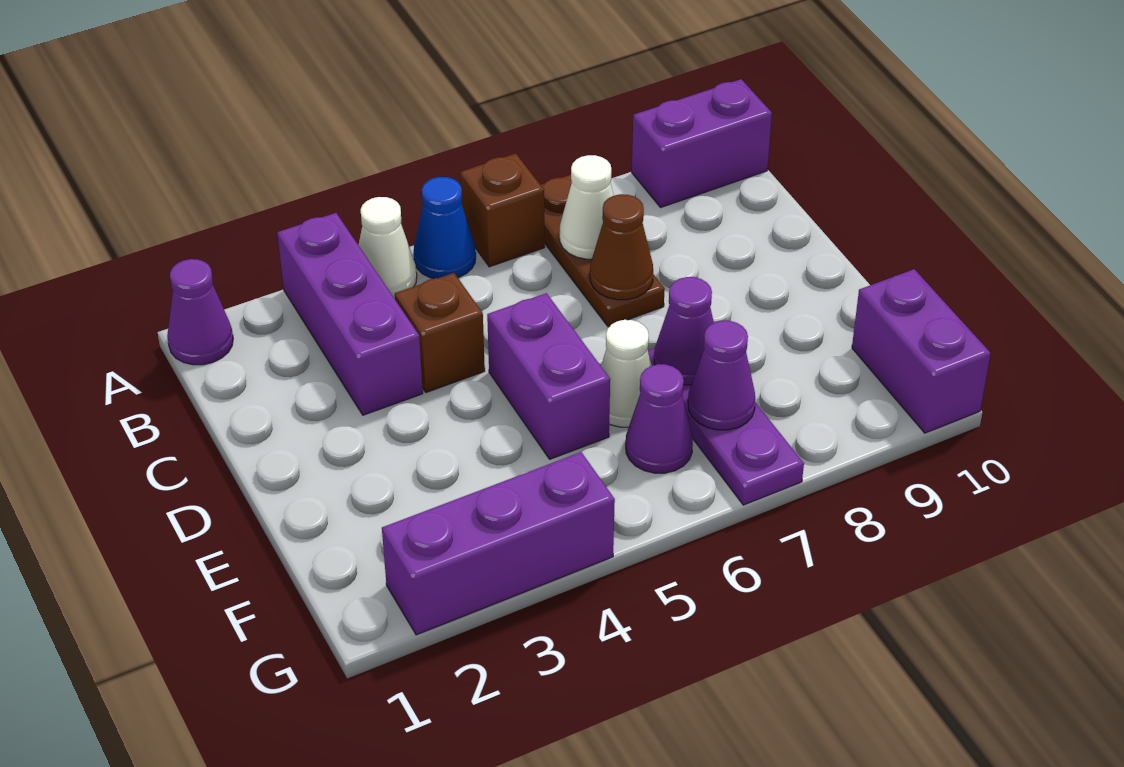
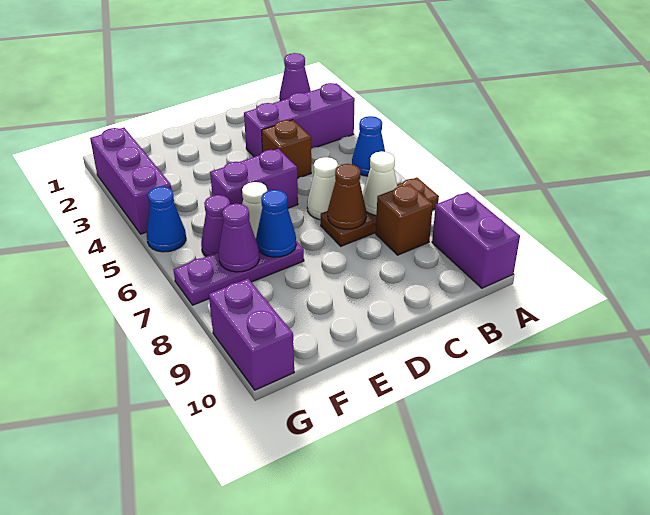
white 1x1 cone [359,197,417,299] -> white 1x1 cone moved to [307,157,338,220]
brown 1x1 brick [460,153,545,267] -> brown 1x1 brick moved to [376,184,433,255]
purple 1x1 cone [654,277,714,385] -> blue 1x1 cone [256,190,296,257]
purple 1x2 brick [852,269,991,433] -> purple 1x2 brick turned to [209,279,294,390]
none -> blue 1x1 cone [147,187,186,252]

